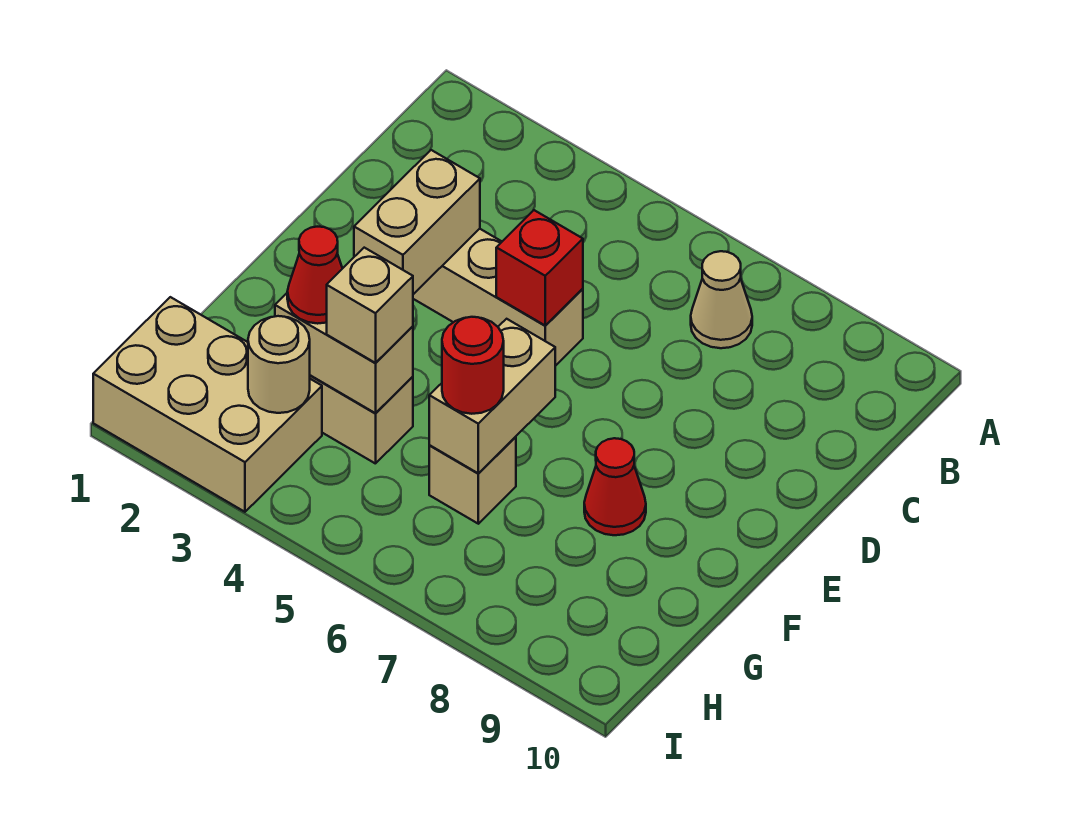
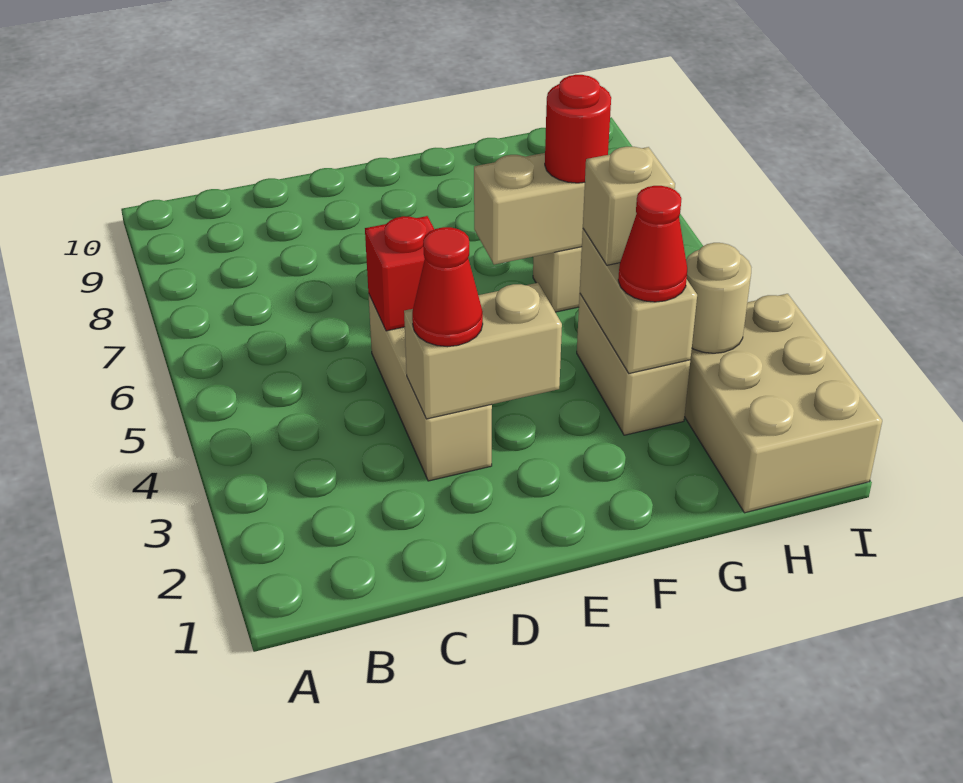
tan 1x1 cone [691,251,752,348] -> none
red 1x1 cone [584,438,646,535] -> red 1x1 cone moved to [412,227,483,347]

